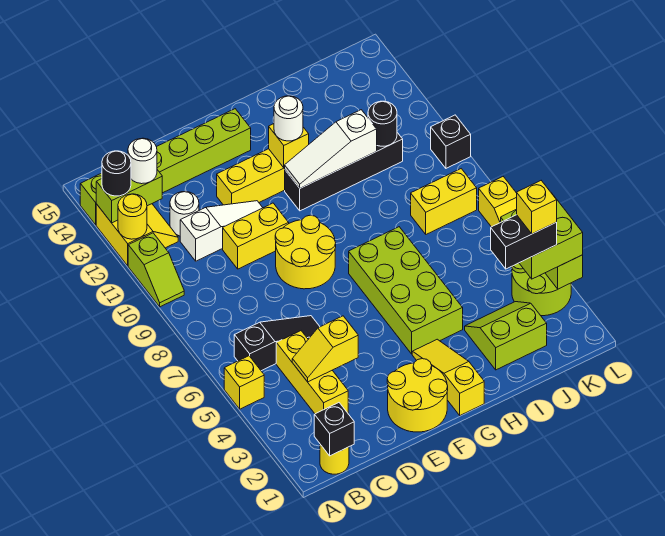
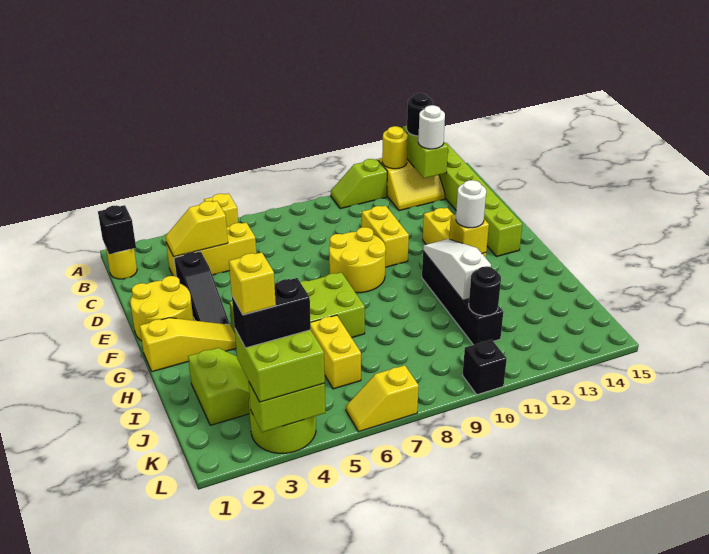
black 1x3 slope [234,316,320,371] -> black 1x3 slope moved to [174,251,230,325]
yellow 1x2 slope [292,316,358,382] -> yellow 1x2 slope turned to [165,201,228,257]
white 1x3 slope [180,201,263,261] -> none
white 1x1 round brick [170,191,199,236] -> none
black 1x2 brick [491,215,557,269] -> black 1x2 brick turned to [232,278,311,348]
yellow 1x2 brick [411,169,477,234] -> yellow 1x2 brick moved to [311,315,361,389]

